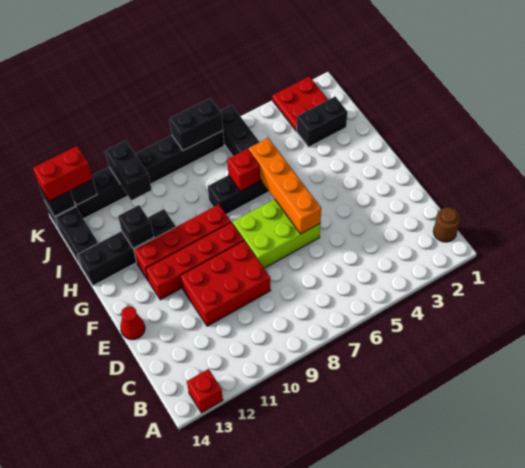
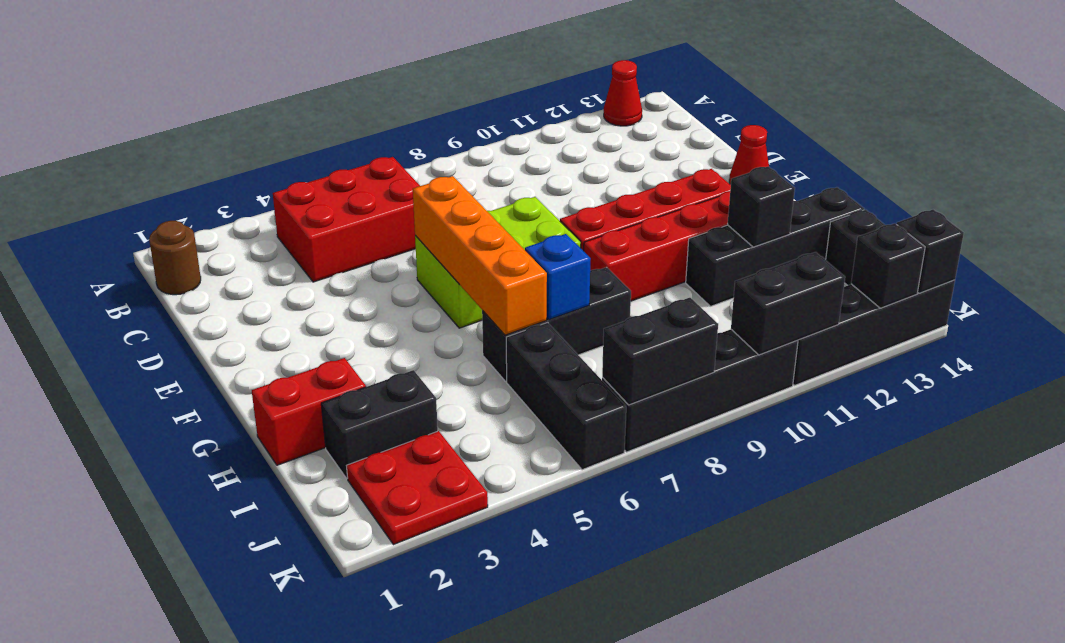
red 1x1 brick [187,369,223,413] -> red 1x1 cone [604,60,642,126]
red 2x3 brick [180,241,271,326] -> red 2x3 brick moved to [273,157,420,282]
red 1x1 brick [227,149,260,191] -> blue 1x1 brick [525,234,591,320]
black 1x2 brick [105,141,152,201] -> black 1x2 brick turned to [731,252,845,355]
red 1x2 brick [33,146,93,201] -> red 1x2 brick moved to [252,358,366,465]

